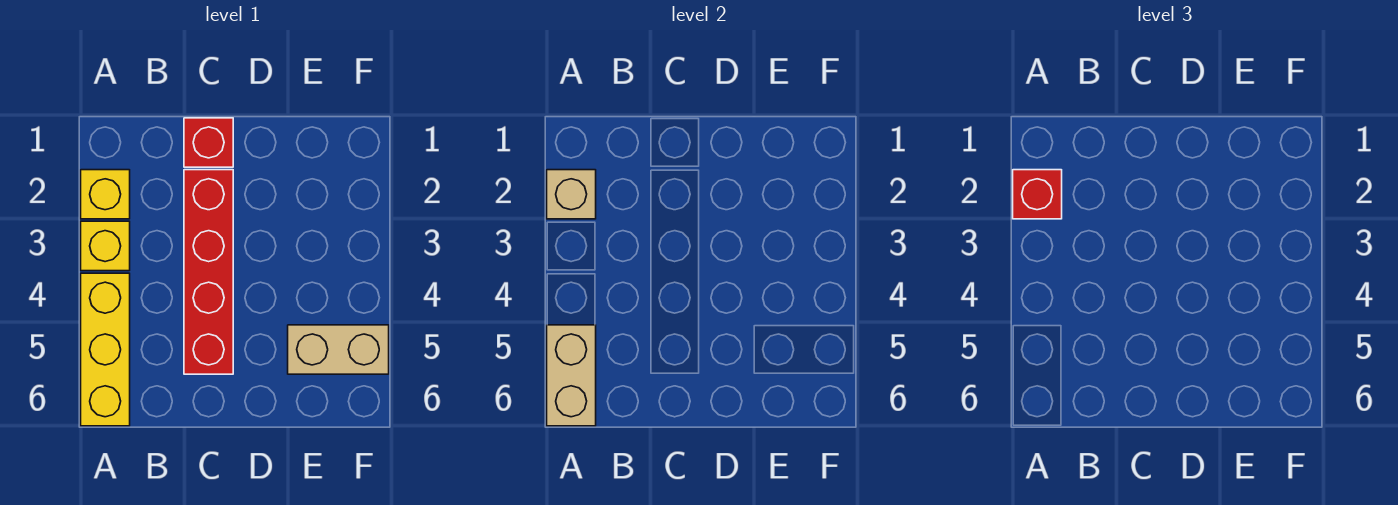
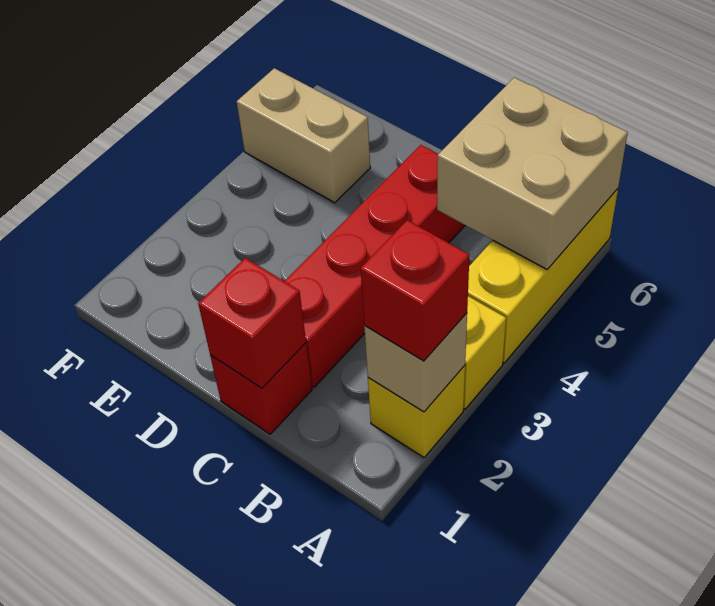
tan 1x2 brick [547,325,596,426] -> tan 2x2 brick [437,78,628,270]
none -> red 1x1 brick [198,258,306,388]

